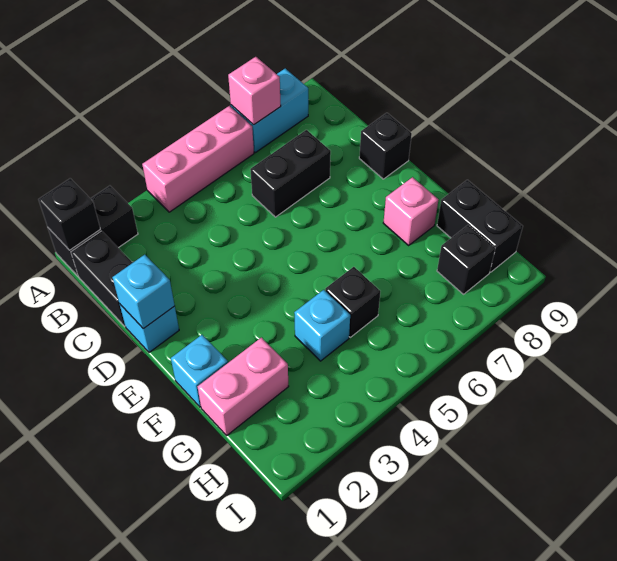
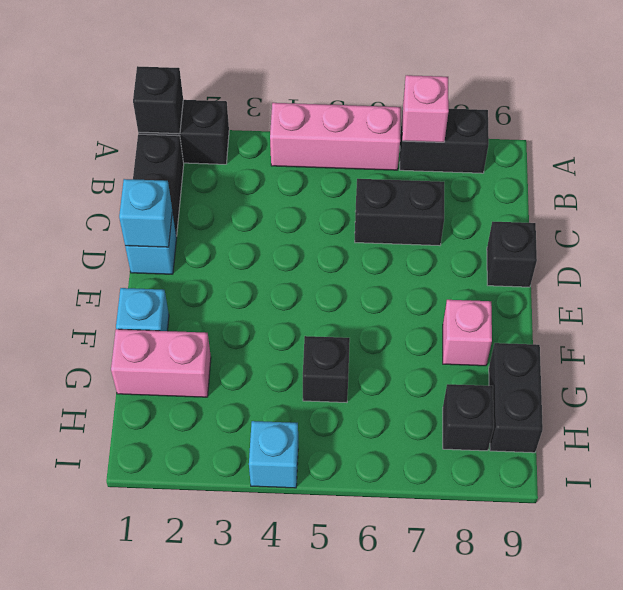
cyan 1x2 brick [231,69,308,153] -> black 1x2 brick [400,109,489,173]
cyan 1x1 brick [294,290,350,361] -> cyan 1x1 brick moved to [249,421,298,488]

